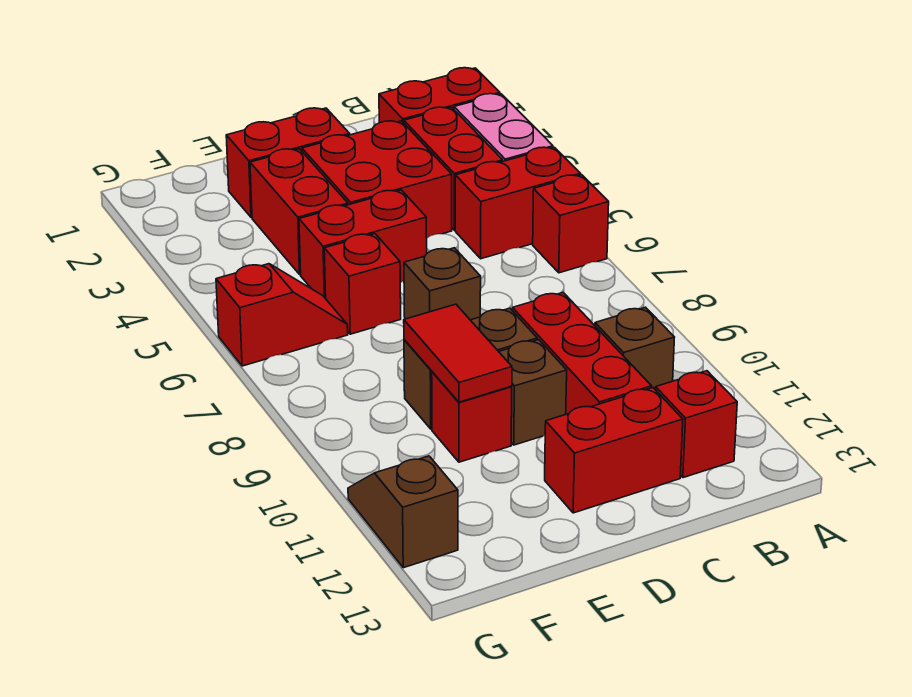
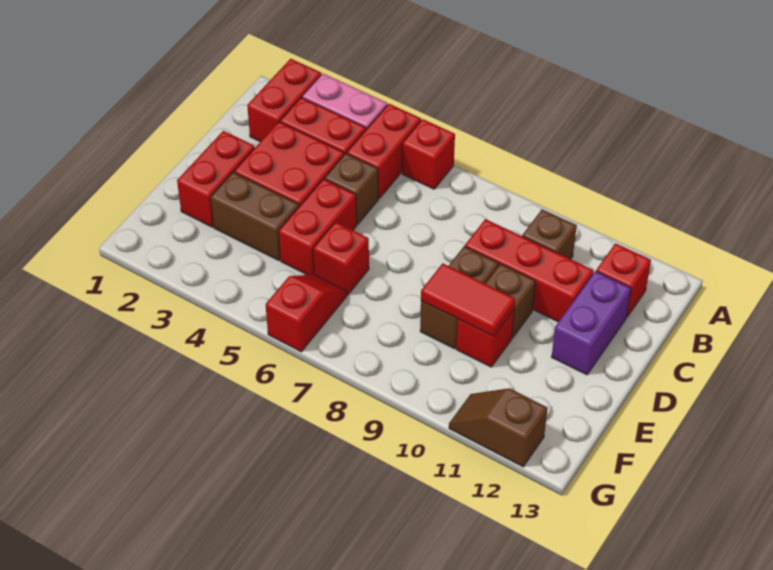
red 1x2 brick [545,388,683,513] -> purple 1x2 brick [552,271,631,375]
brown 1x1 brick [404,248,481,320] -> brown 1x1 brick moved to [325,153,378,224]
red 1x2 brick [250,149,348,274] -> brown 1x2 brick [210,172,299,261]

